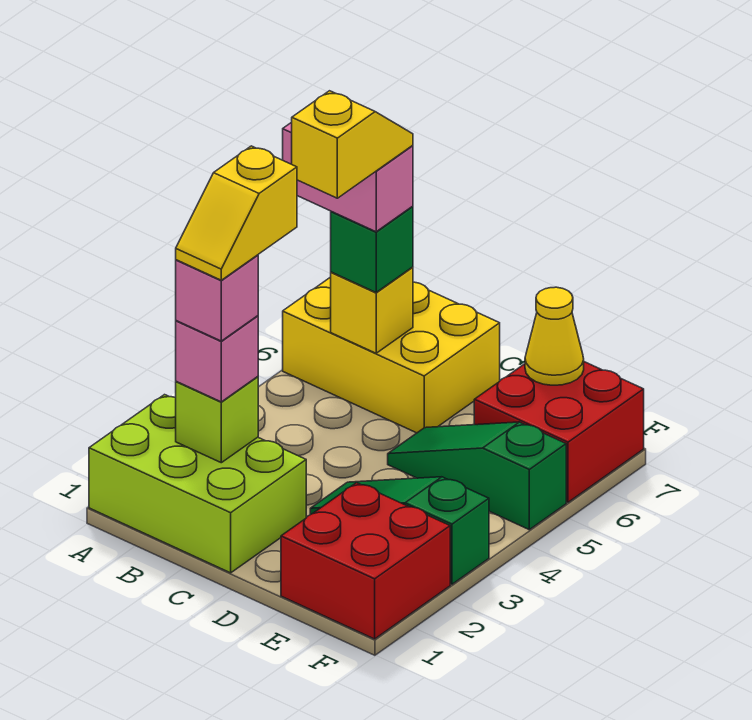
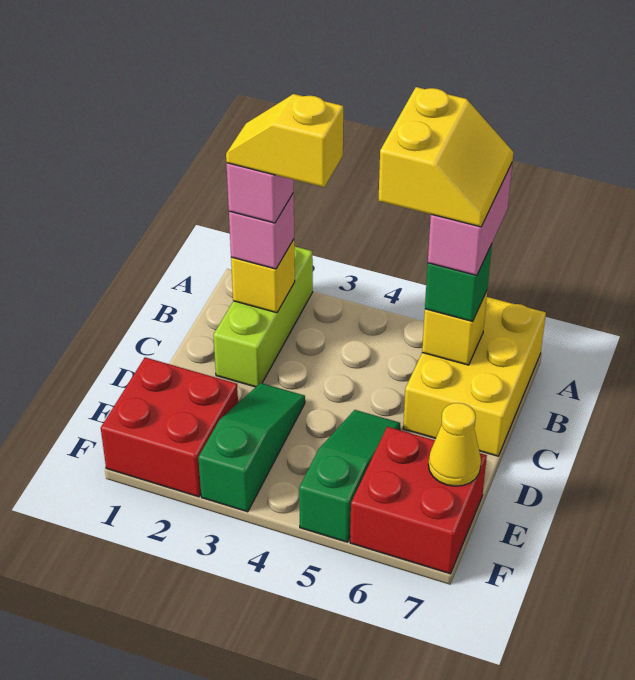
lime 2x3 brick [89,395,306,573] -> lime 1x3 brick [213,246,313,387]
lime 1x1 brick [176,377,258,463] -> yellow 1x1 brick [231,240,295,313]
yellow 1x2 slope [292,91,413,198] -> yellow 2x2 slope [378,87,513,227]

